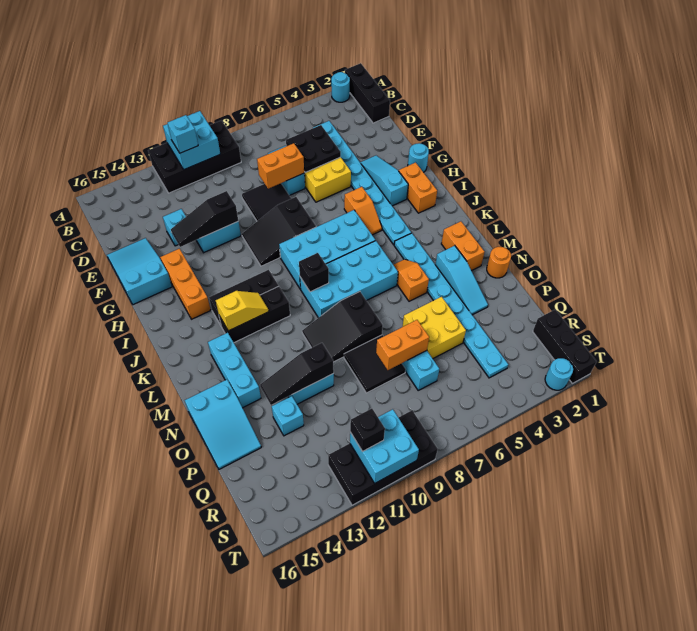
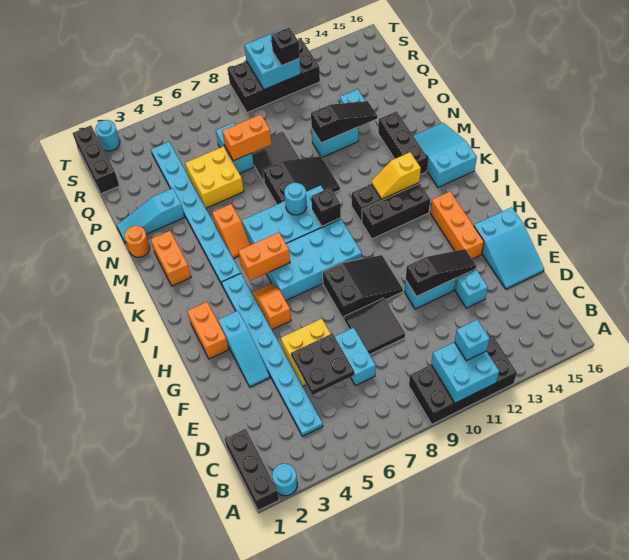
orange 1x2 brick [257,143,304,189] -> orange 1x2 brick moved to [238,233,290,281]
cyan 1x1 round brick [408,143,429,172] -> cyan 1x1 round brick moved to [284,183,307,215]
cyan 1x3 brick [208,333,261,408] -> black 1x3 brick [378,111,428,175]
cyan 1x3 slope [435,246,488,315] -> cyan 1x3 slope turned to [117,188,184,243]
cyan 2x3 slope [185,380,261,469] -> cyan 2x3 slope moved to [414,123,477,187]

